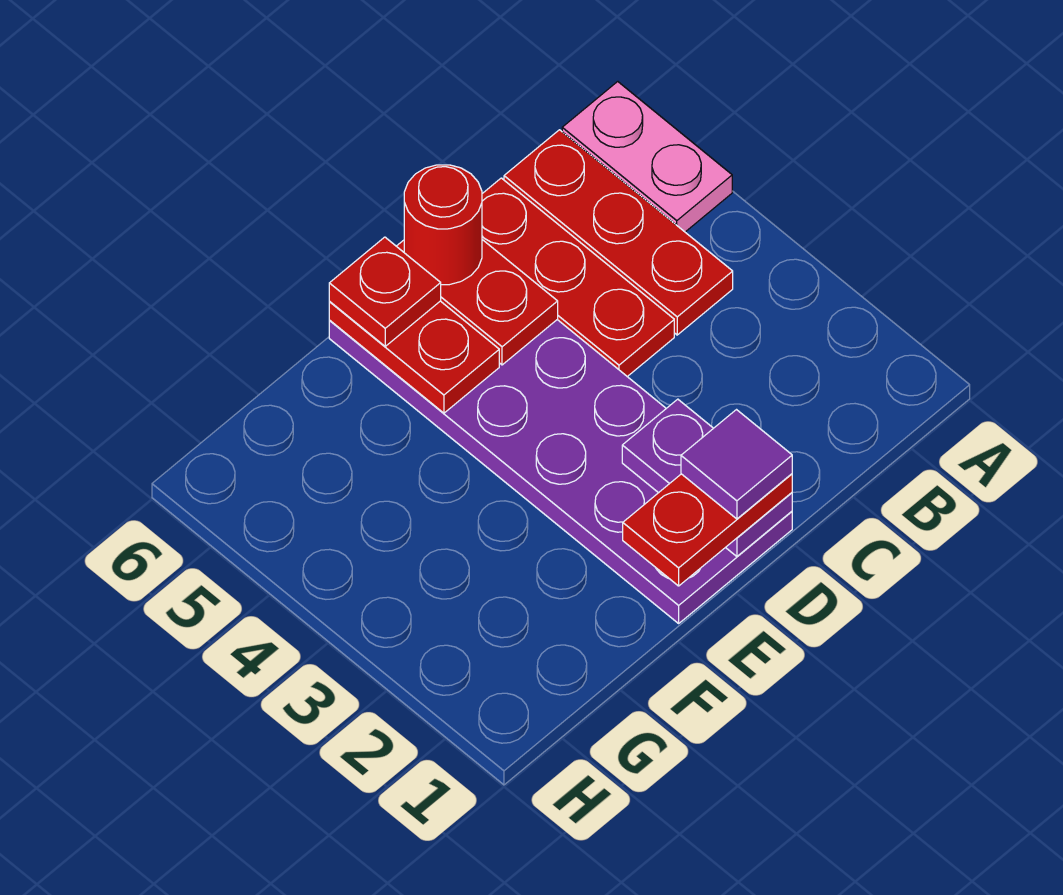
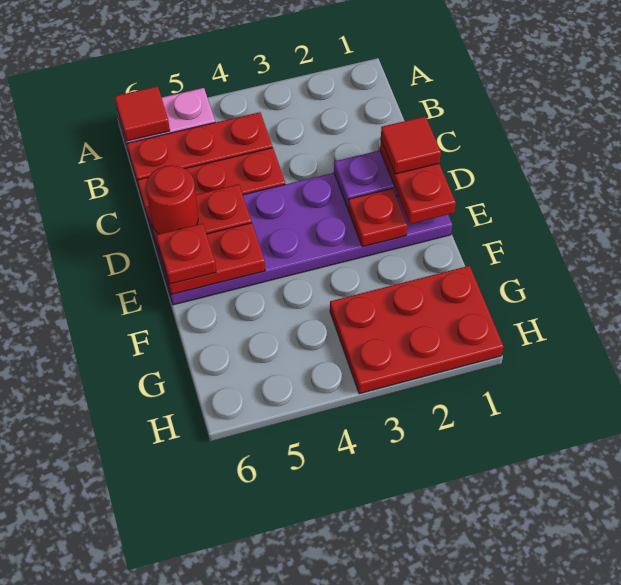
none -> red 1x1 tile [115,86,170,141]
purple 1x1 tile [681,410,792,519] -> red 1x1 tile [381,116,441,174]
none -> red 1x1 plate [348,188,407,247]
none -> red 2x3 plate [330,266,503,394]

